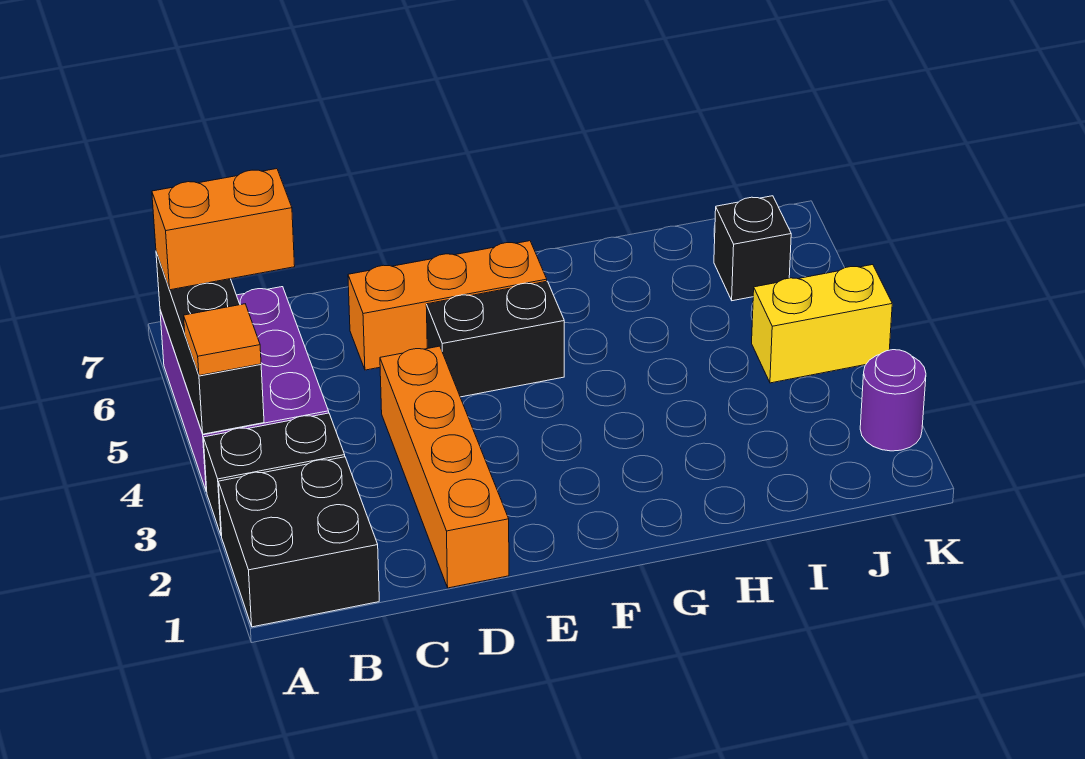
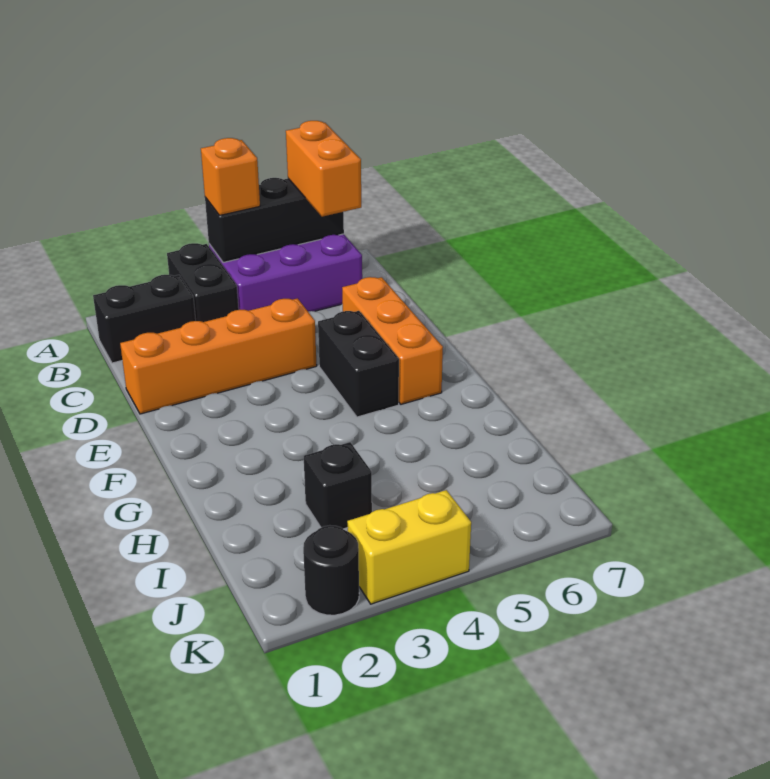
black 2x2 brick [218,457,379,627] -> black 1x2 brick [93,275,196,363]
orange 1x1 tile [184,304,261,376] -> orange 1x1 brick [201,138,260,216]
yellow 1x2 brick [752,265,892,383] -> yellow 1x2 brick turned to [347,490,471,604]
black 1x1 brick [714,196,791,301] -> black 1x1 brick moved to [304,442,372,529]
purple 1x1 round brick [860,350,926,451] -> black 1x1 round brick [303,525,359,615]

